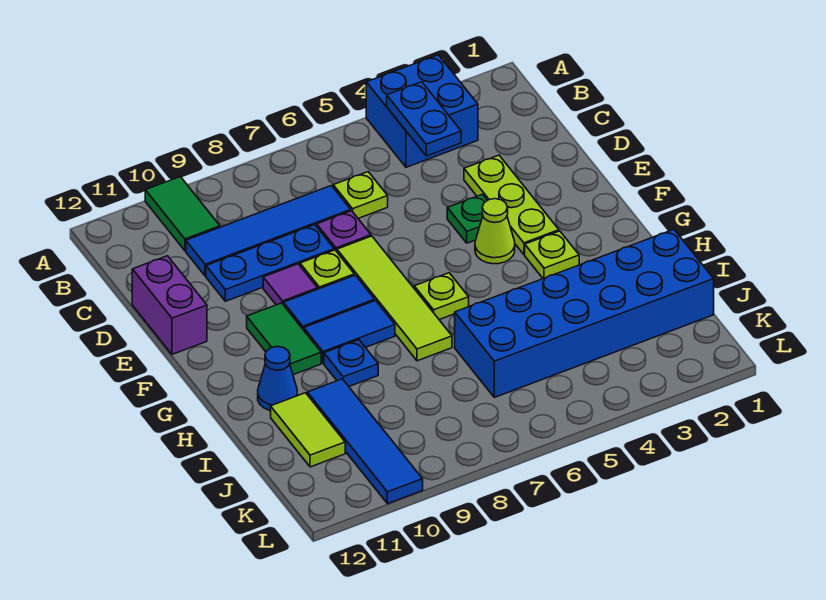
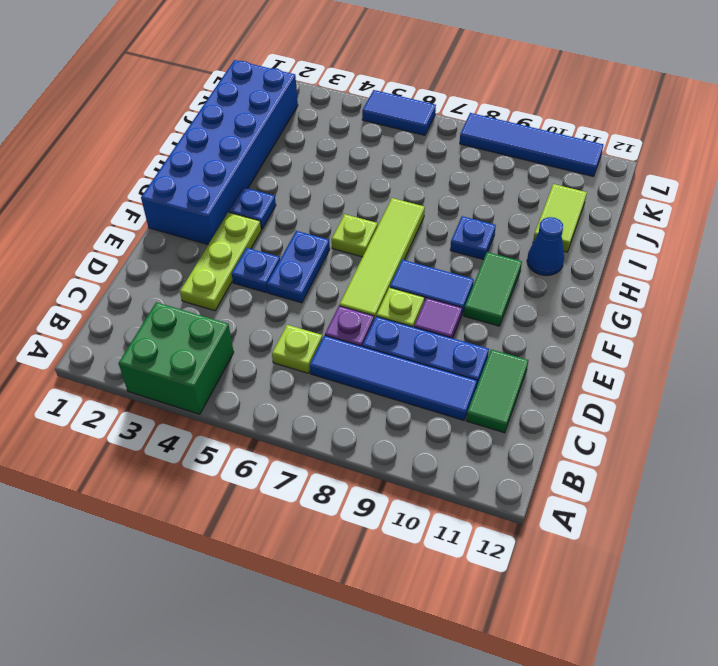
blue 2x2 brick [366,55,478,167] -> green 2x2 brick [118,302,234,414]
green 1x2 tile [145,177,220,251] -> green 1x2 tile moved to [466,349,528,433]
blue 1x2 plate [387,82,461,156] -> blue 1x2 plate moved to [267,231,330,303]
purple 1x2 brick [132,256,207,354] -> none
green 1x1 plate [447,194,487,243] -> blue 1x1 plate [232,248,280,292]
lime 1x1 cone [475,199,515,264] -> none
lime 1x1 plate [525,231,579,278] -> blue 1x1 plate [229,187,276,229]
blue 1x2 tile [304,301,395,363] -> blue 1x2 tile moved to [362,90,436,135]
blue 2x6 brick [455,229,714,397] -> blue 2x6 brick turned to [141,60,298,244]
blue 1x4 tile [307,379,423,504] -> blue 1x4 tile turned to [460,113,603,177]

